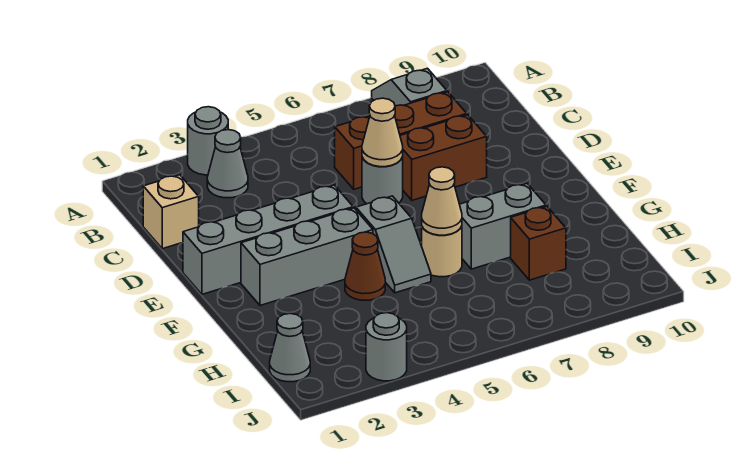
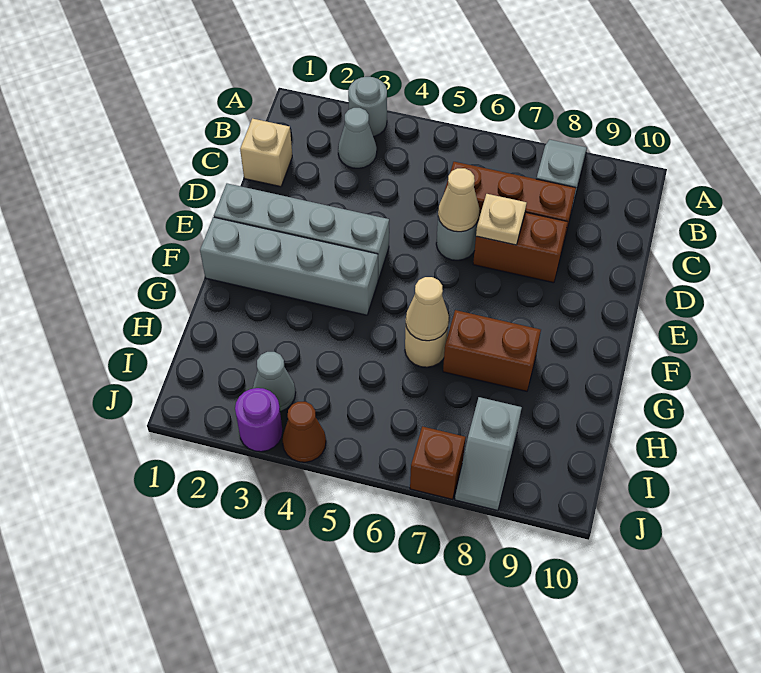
none -> tan 1x1 plate [476,194,527,245]
grey 1x3 brick [241,208,373,305] -> grey 1x4 brick [200,217,378,315]
grey 1x2 slope [356,196,431,293] -> grey 1x2 slope moved to [455,397,522,511]
brown 1x1 cone [345,232,385,300] -> brown 1x1 cone moved to [282,402,326,462]
grey 1x2 brick [460,184,546,269] -> brown 1x2 brick [443,310,541,391]
brown 1x1 brick [511,206,566,280] -> brown 1x1 brick moved to [410,426,466,499]
grey 1x1 cone [270,314,310,382] -> grey 1x1 cone moved to [253,352,296,412]
grey 1x1 round brick [366,313,407,381] -> purple 1x1 round brick [235,388,283,452]

